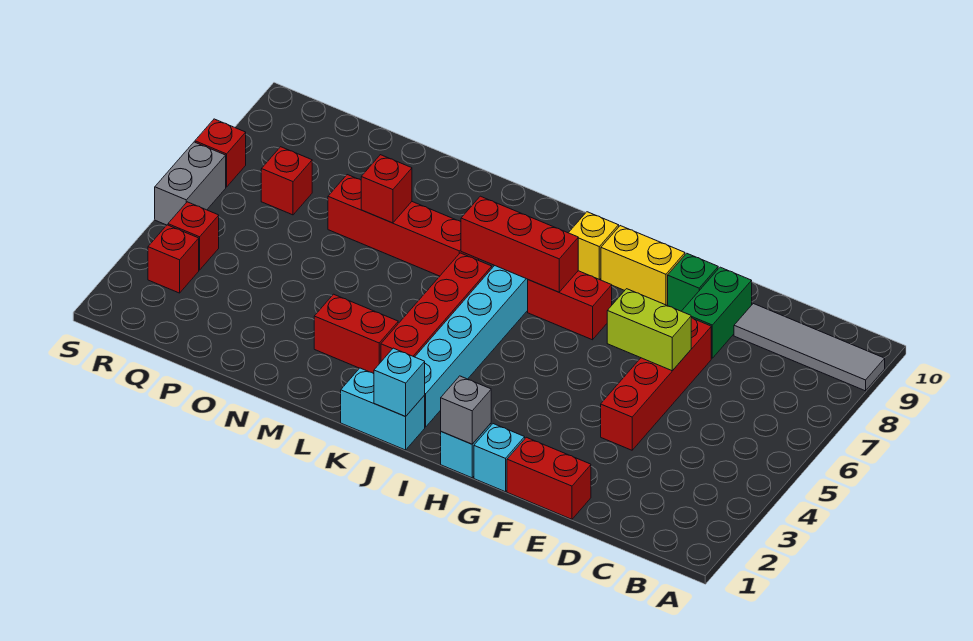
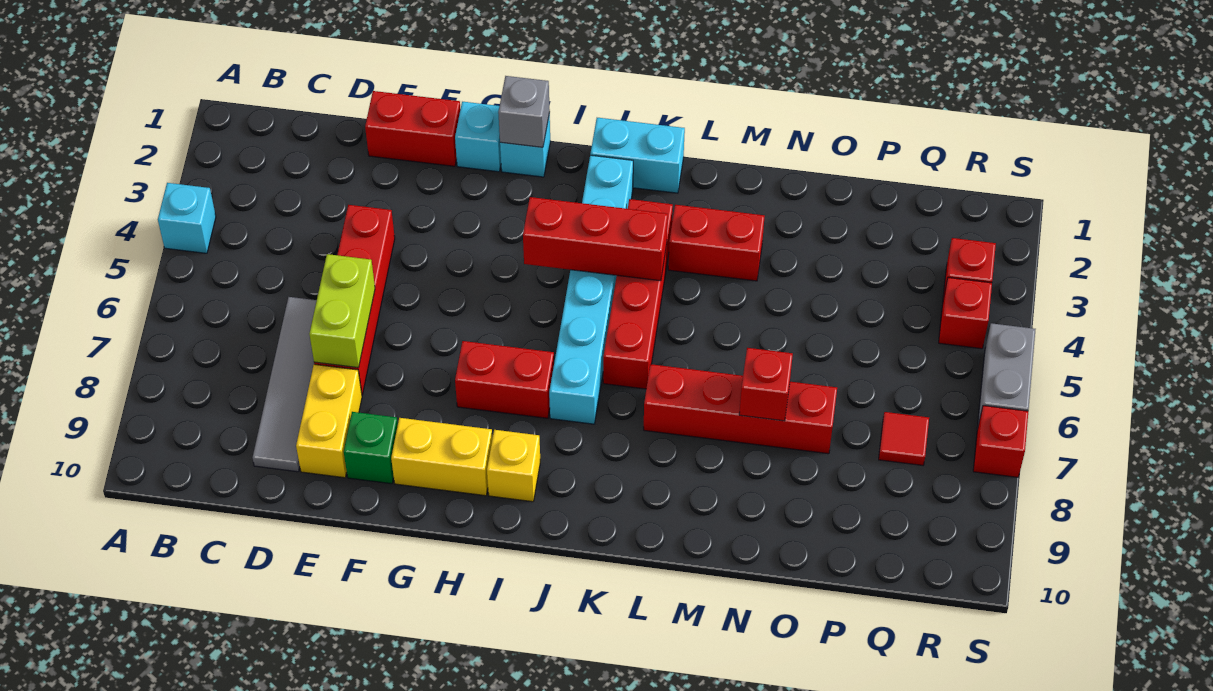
grey 1x4 tile [734,304,885,391] -> grey 1x4 tile turned to [253,297,317,472]
lime 1x2 brick [607,289,691,371] -> lime 1x2 brick turned to [309,254,375,368]
green 1x2 brick [682,267,752,358] -> yellow 1x2 brick [296,364,362,478]
red 1x3 brick [461,196,578,292] -> red 1x3 brick moved to [523,197,668,281]
cyan 1x1 brick [374,348,425,416] -> cyan 1x1 brick moved to [158,183,216,253]
red 1x1 brick [261,147,312,215] -> red 1x1 tile [879,412,929,465]

